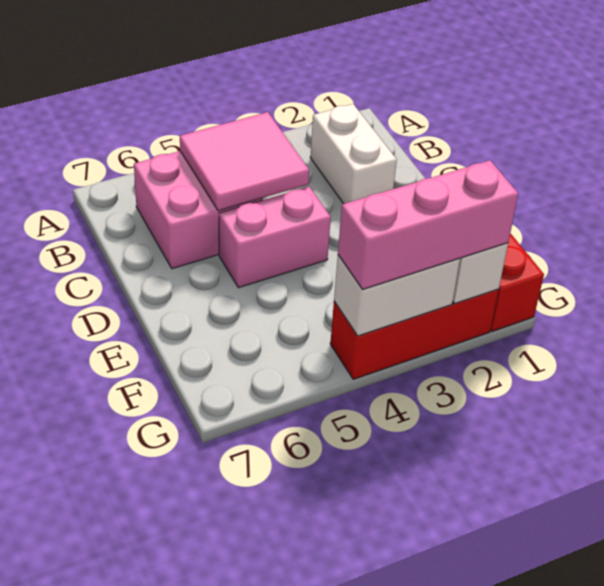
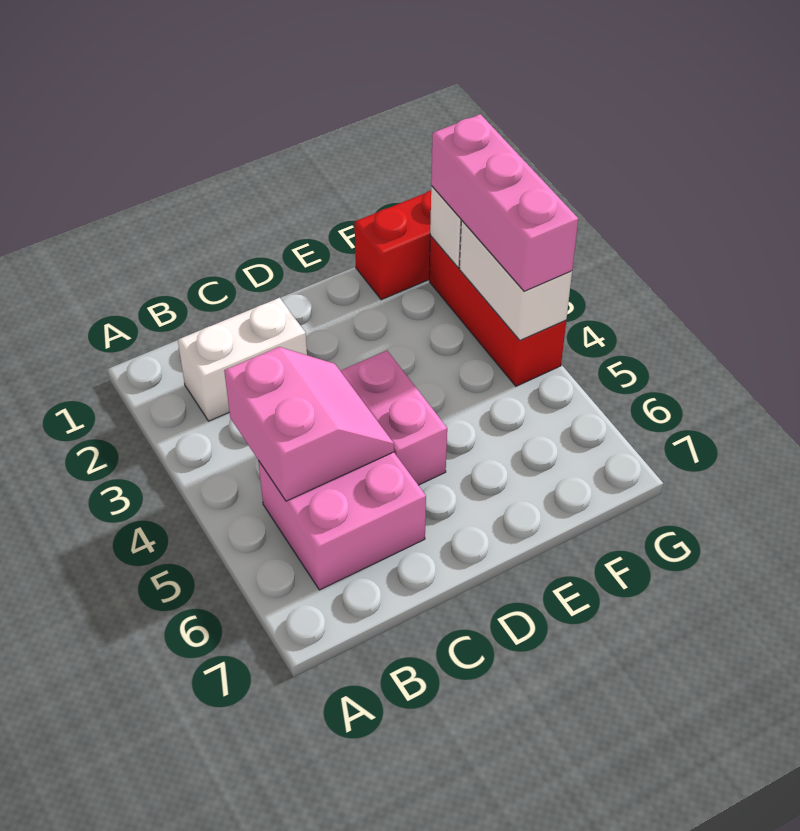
pink 2x2 tile [180,112,309,211] -> pink 2x2 slope [224,347,394,501]

